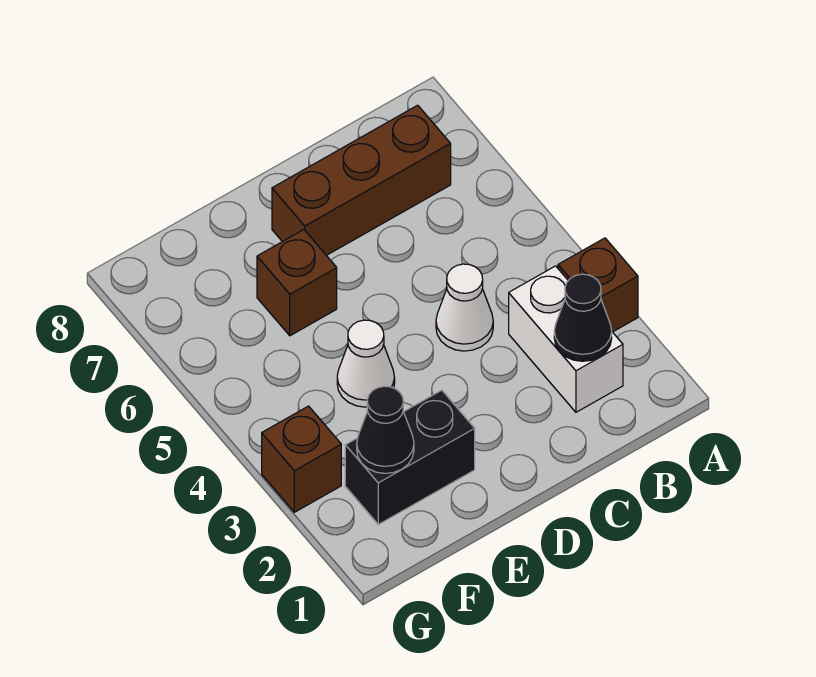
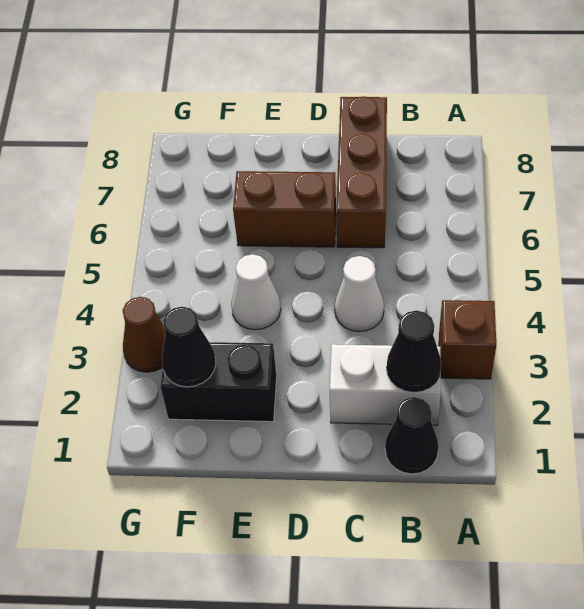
none -> black 1x1 cone [385,397,439,474]
white 1x2 brick [509,266,623,412] -> white 1x2 brick turned to [330,344,441,425]
brown 1x3 brick [272,105,451,255] -> brown 1x3 brick turned to [336,96,387,248]
brown 1x1 brick [257,230,337,336] -> brown 1x2 brick [233,171,336,247]
brown 1x1 brick [262,406,341,512] -> brown 1x1 cone [123,297,166,372]

